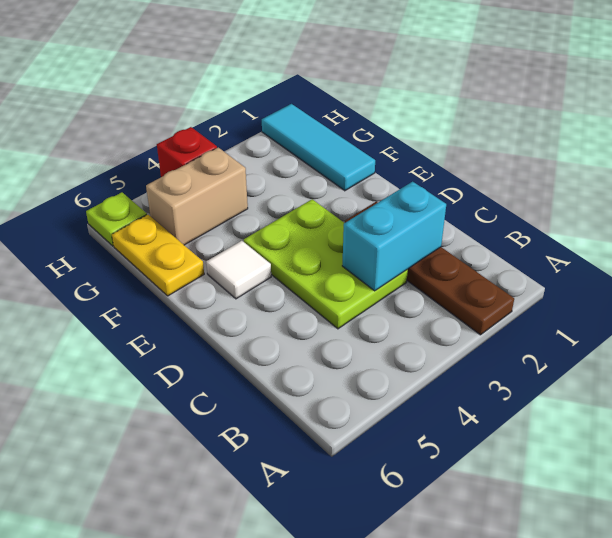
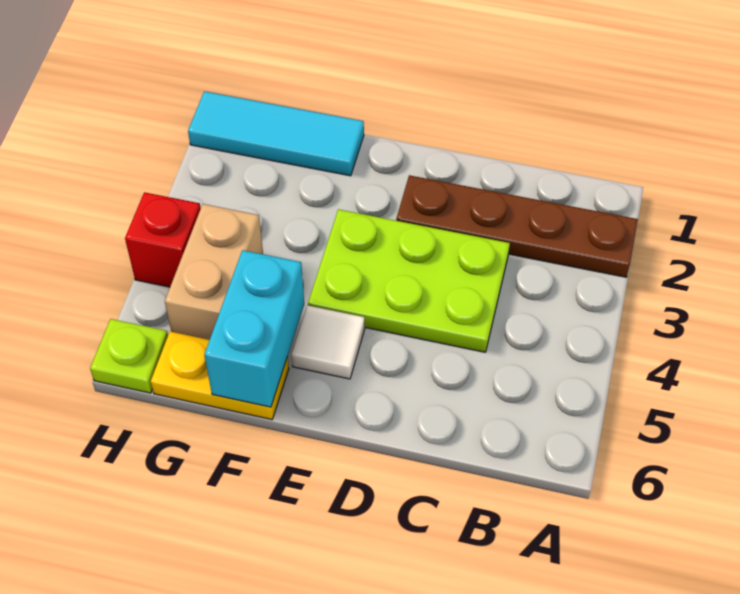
cyan 1x2 brick [342,182,446,291] -> cyan 1x2 brick moved to [205,250,304,407]

